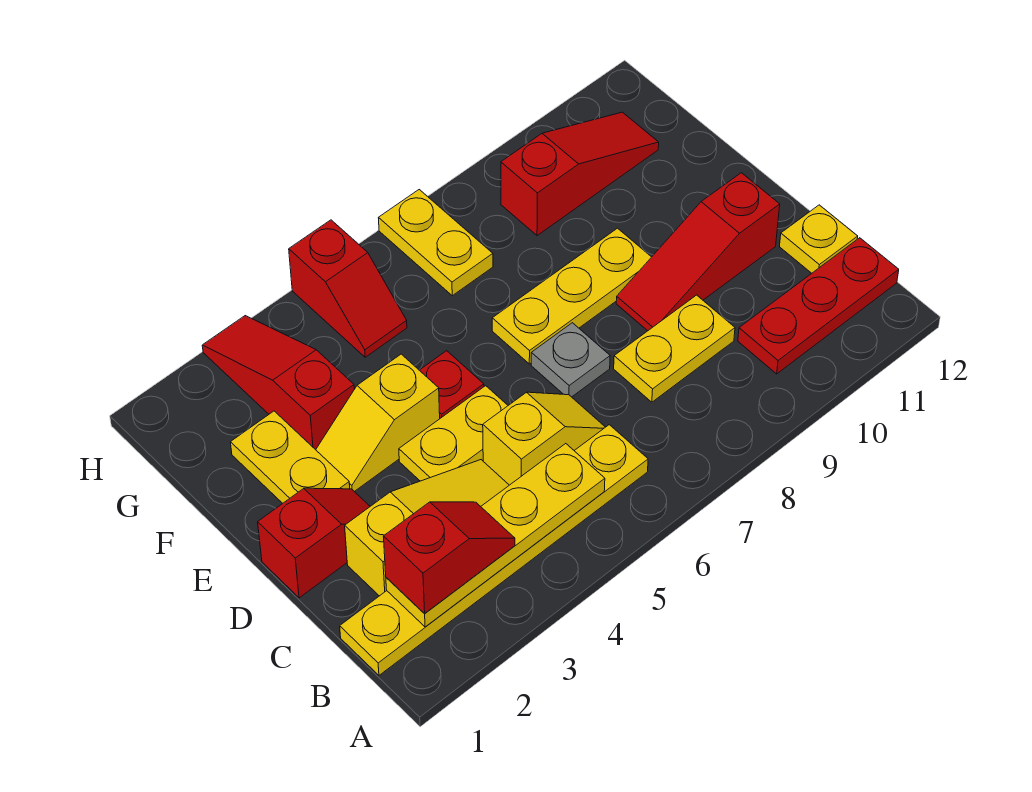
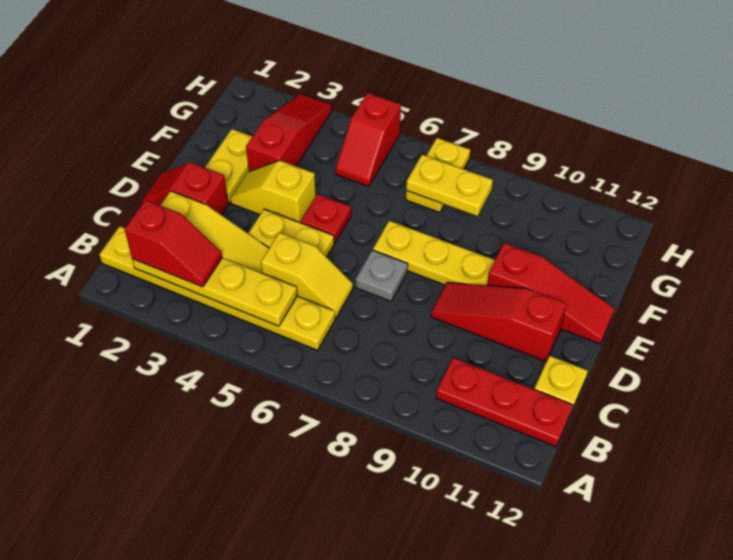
yellow 1x2 plate [614,295,735,402] -> yellow 1x2 plate moved to [406,155,493,216]
red 1x2 slope [258,488,370,598] -> red 1x2 slope turned to [142,162,228,215]
red 1x3 slope [501,112,659,236] -> red 1x3 slope moved to [487,243,615,344]

